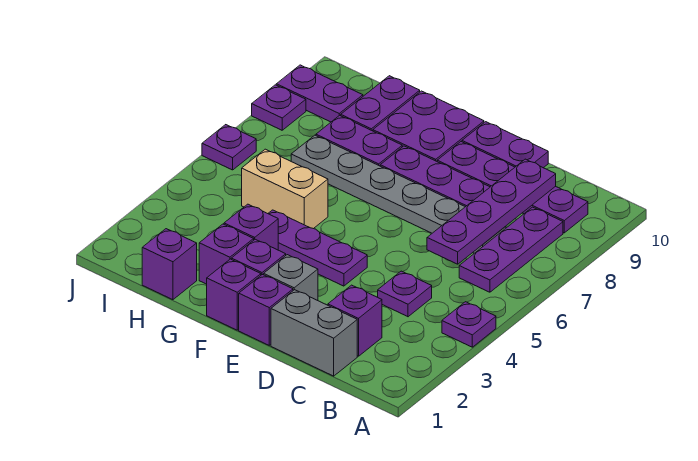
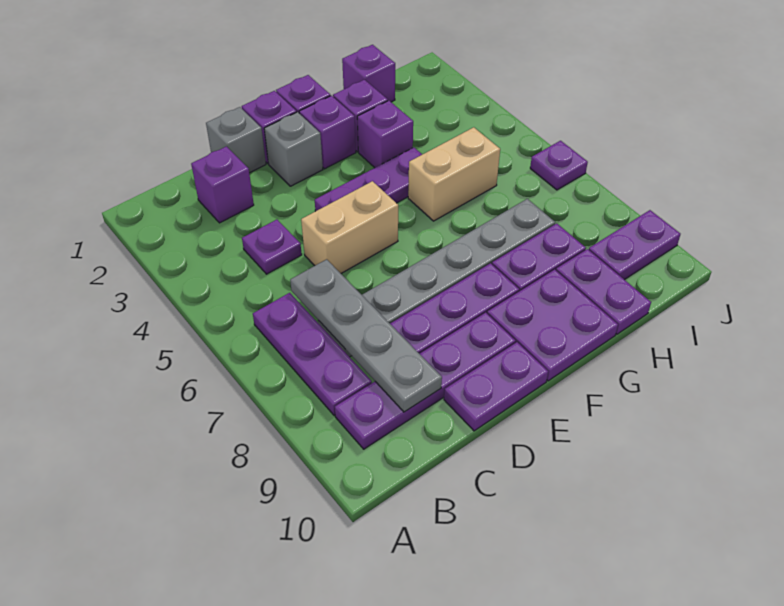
purple 1x1 plate [442,302,496,347] -> none
grey 1x2 brick [271,290,357,376] -> grey 1x1 brick [206,107,266,173]
purple 1x4 plate [427,159,556,264] -> grey 1x4 plate [290,259,442,412]
none -> tan 1x2 brick [301,181,398,273]
purple 1x1 plate [252,85,306,130] -> none

